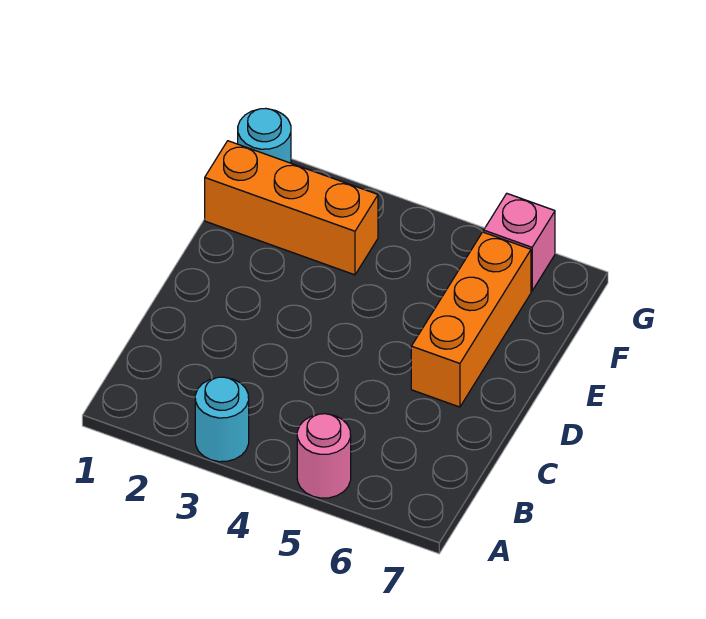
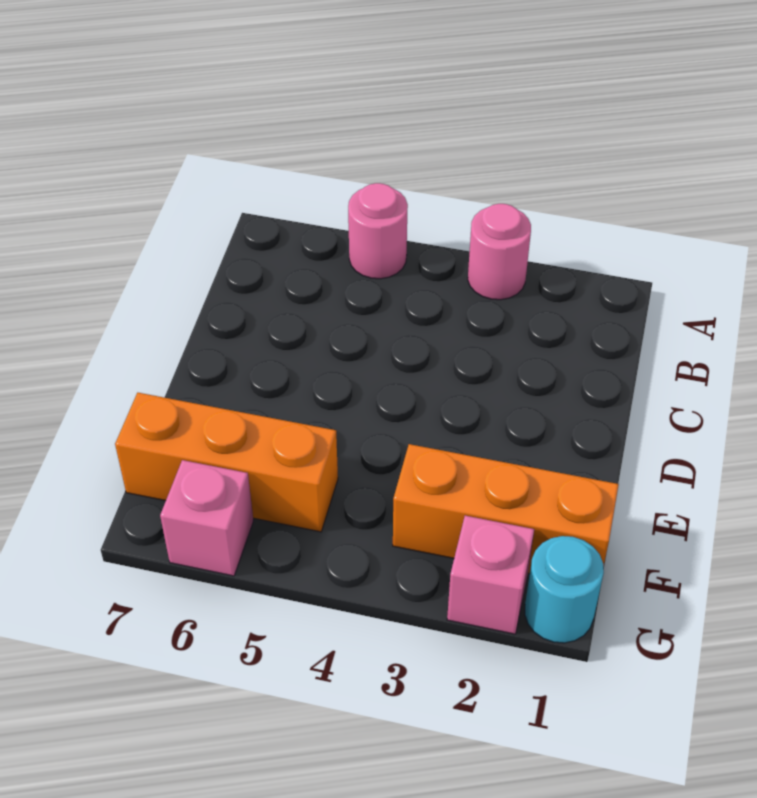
cyan 1x1 round brick [195,377,249,462] -> pink 1x1 round brick [468,204,531,300]
orange 1x3 brick [411,232,531,407] -> orange 1x3 brick turned to [115,393,338,532]
none -> pink 1x1 brick [447,516,534,634]

